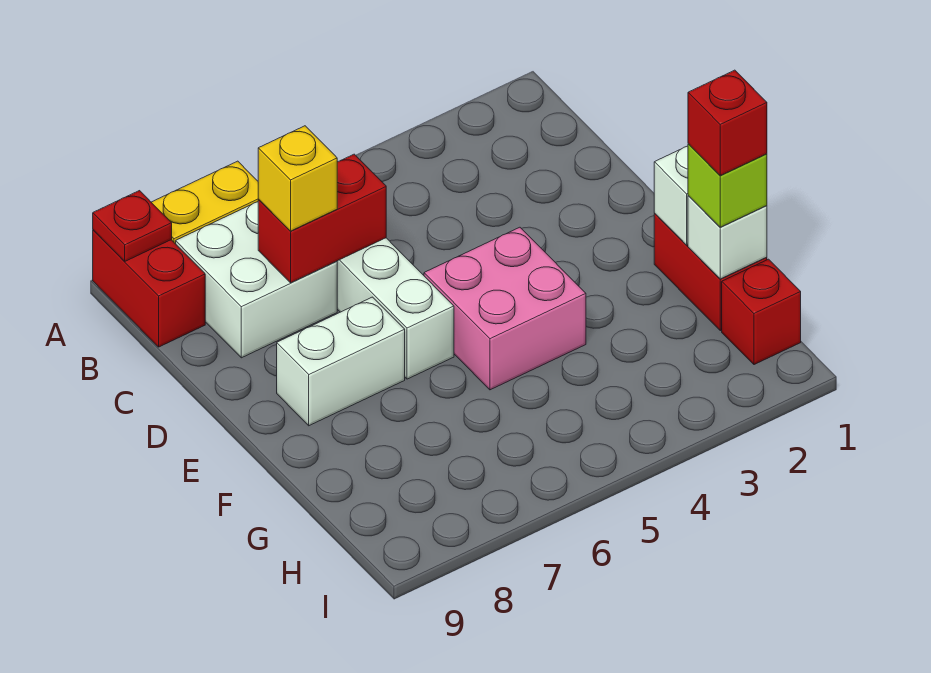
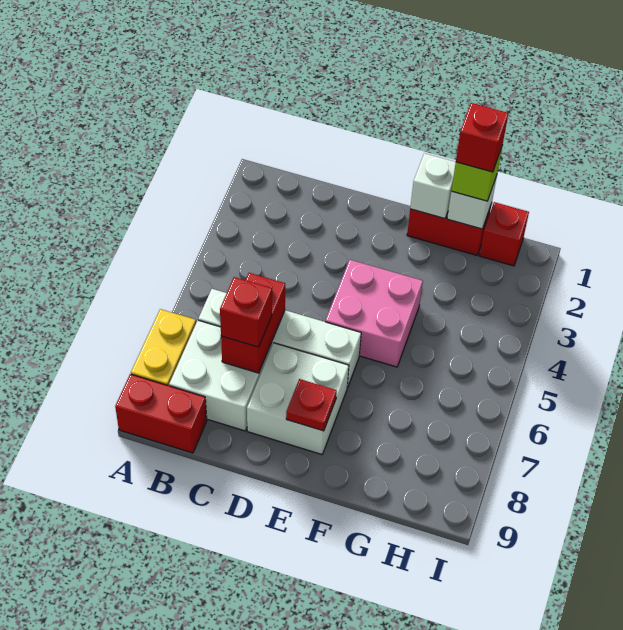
red 1x1 plate [93,191,172,261] -> red 1x1 plate moved to [286,379,337,431]
yellow 1x1 brick [258,126,337,231] -> red 1x1 brick [220,277,272,347]
white 1x2 brick [277,297,405,426] -> white 2x2 brick [247,343,349,454]

